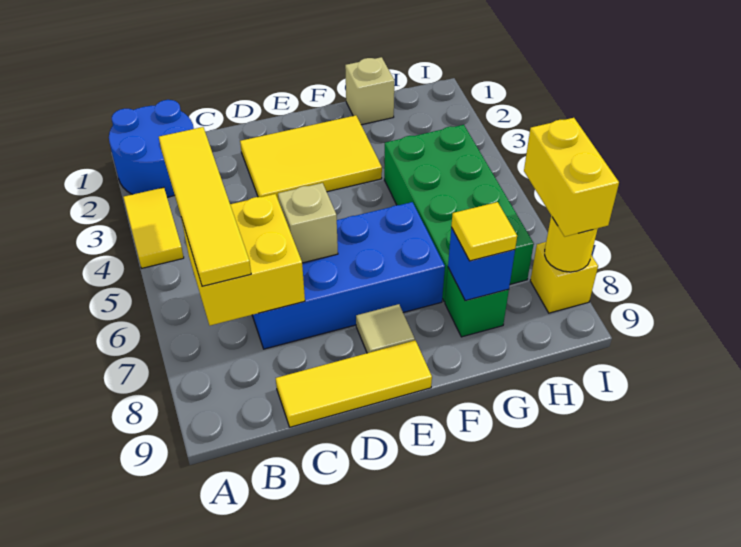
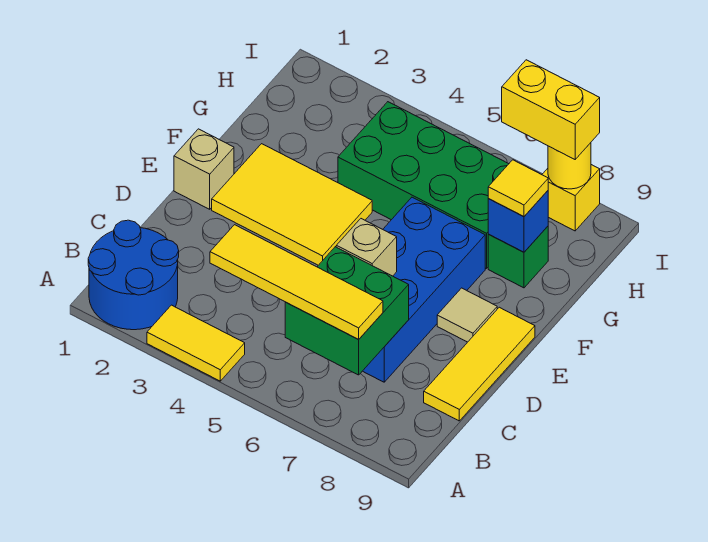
yellow 2x2 brick [181,194,305,325] -> green 2x2 brick [285,247,409,375]
yellow 2x3 tile [240,115,382,201] -> yellow 2x3 tile turned to [212,144,372,265]
tan 1x1 brick [345,57,394,125] -> tan 1x1 brick moved to [174,129,234,209]

